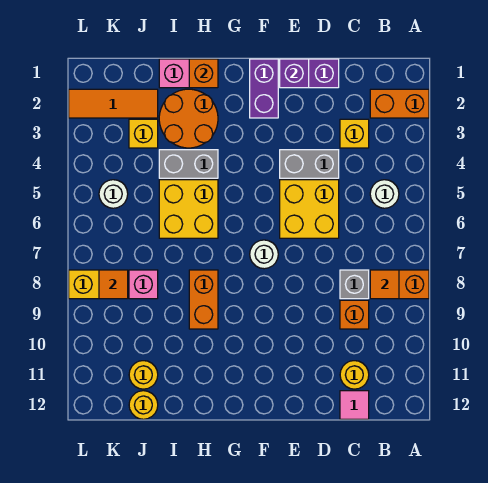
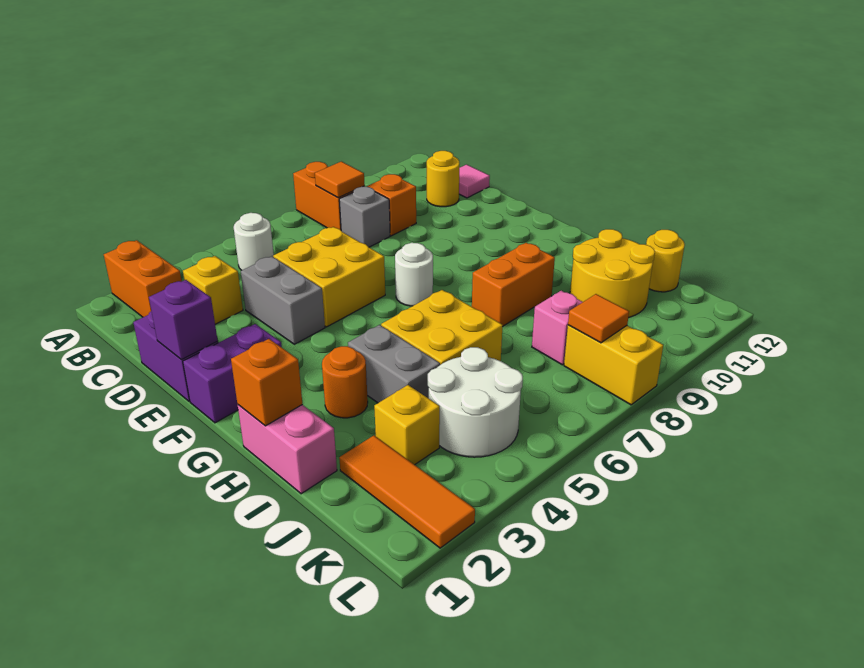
orange 2x2 round brick [159,89,218,148] -> orange 1x1 round brick [322,346,368,418]
yellow 1x1 round brick [129,361,158,389] -> yellow 2x2 round brick [570,229,655,318]
white 1x1 round brick [99,180,128,208] -> white 2x2 round brick [428,347,523,457]

